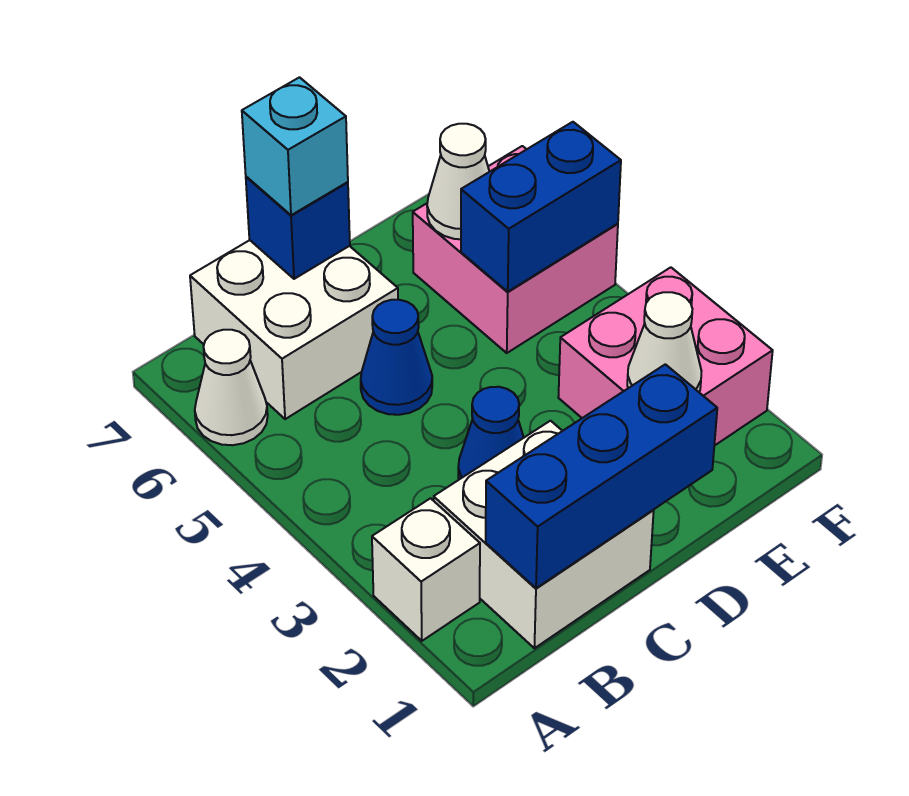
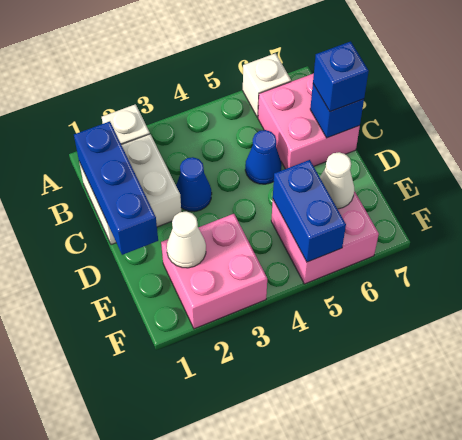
white 1x1 cone [195,330,268,445] -> white 1x1 brick [243,53,291,117]
white 2x2 brick [190,240,398,419] -> pink 2x2 brick [258,73,360,169]
cyan 1x1 brick [242,77,348,215] -> blue 1x1 brick [313,41,369,111]

